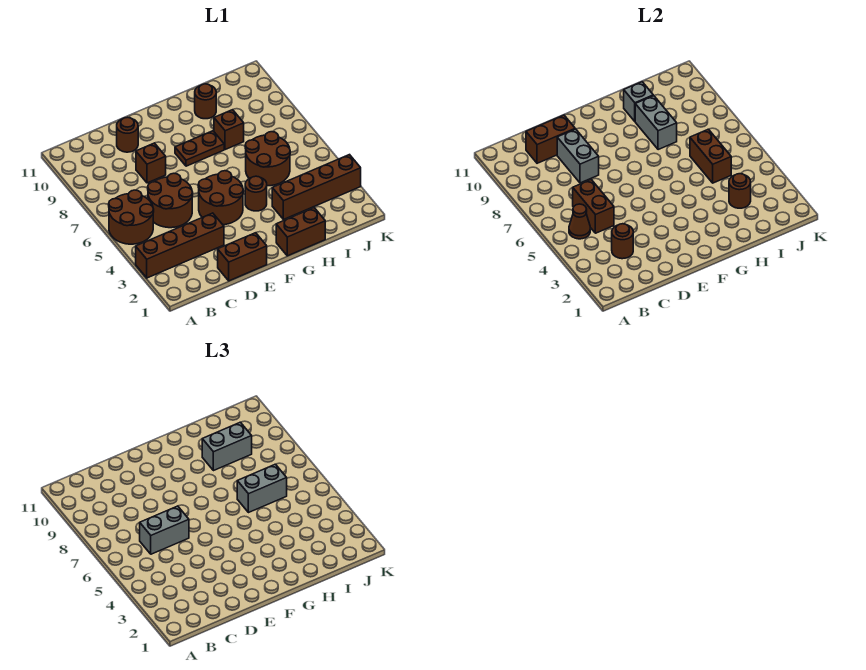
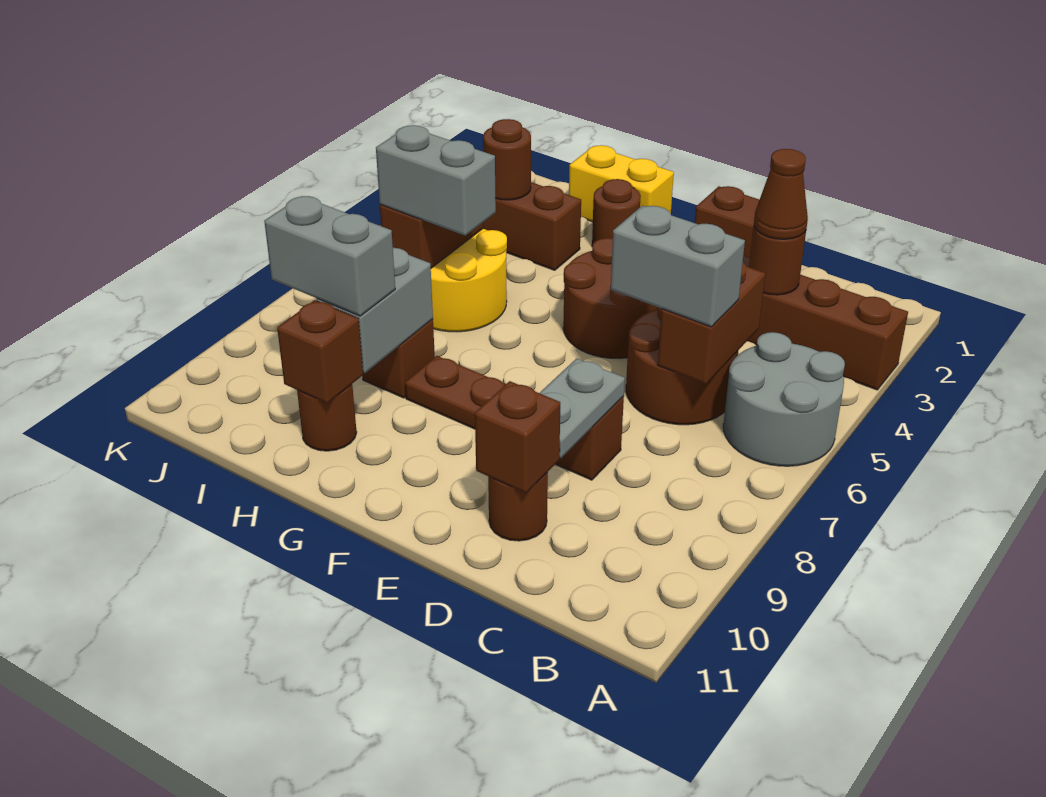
brown 2x2 round brick [109,190,154,244] -> grey 2x2 round brick [723,332,845,466]
brown 1x1 cone [569,204,590,239] -> brown 1x1 cone moved to [754,149,808,240]
brown 1x2 brick [526,115,575,163] -> brown 1x1 brick [475,381,560,493]
grey 1x2 brick [557,129,599,183] -> grey 1x2 plate [540,358,625,458]
brown 1x2 brick [276,208,325,256] -> yellow 1x2 brick [569,145,674,222]
brown 1x1 round brick [245,176,267,211] -> brown 1x1 round brick moved to [592,179,641,246]
brown 2x2 round brick [245,132,290,186] -> yellow 2x2 round brick [431,229,507,332]
grey 1x1 brick [624,82,653,121] -> brown 1x1 brick [277,300,363,403]

